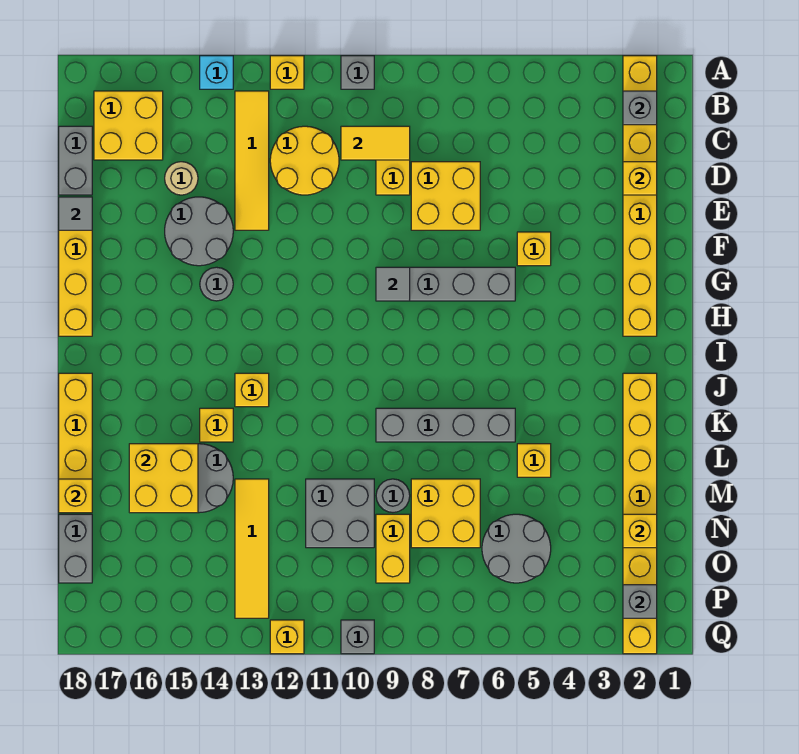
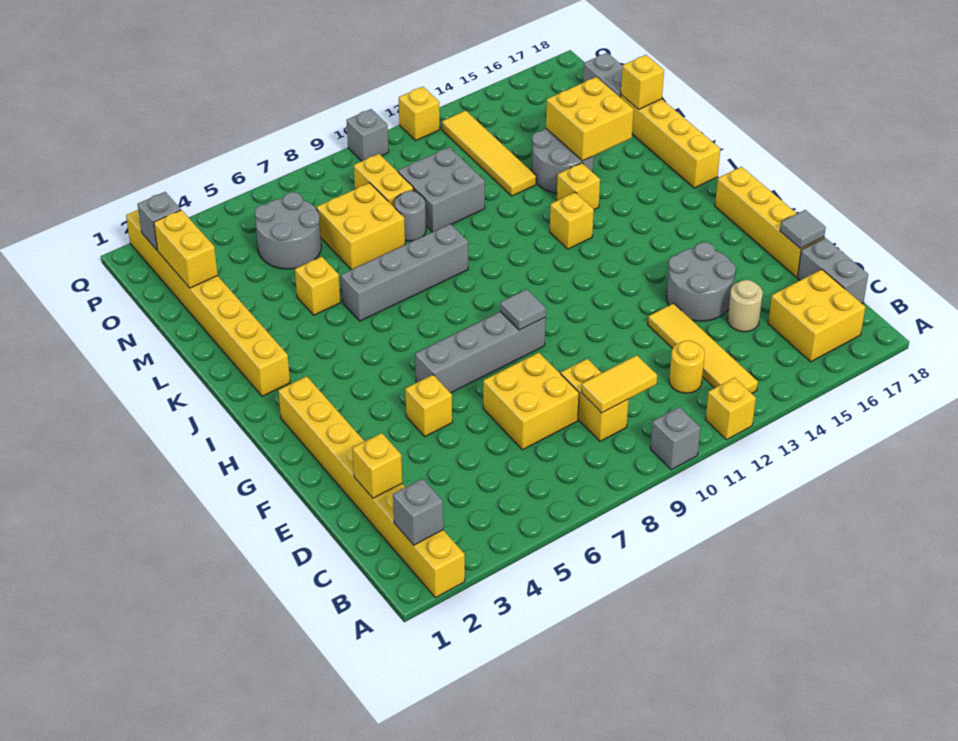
cyan 1x1 brick [200,56,233,89] -> none
yellow 2x2 round brick [270,126,339,195] -> yellow 1x1 round brick [669,341,705,393]
grey 1x1 round brick [200,267,233,301] -> none
yellow 1x1 brick [623,514,657,548] -> yellow 1x2 brick [154,210,218,288]

